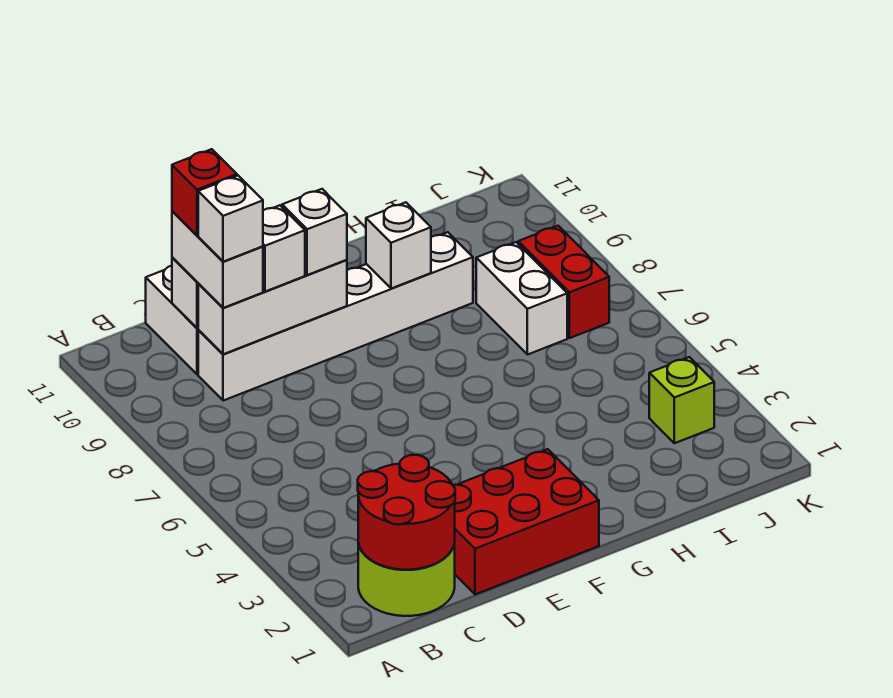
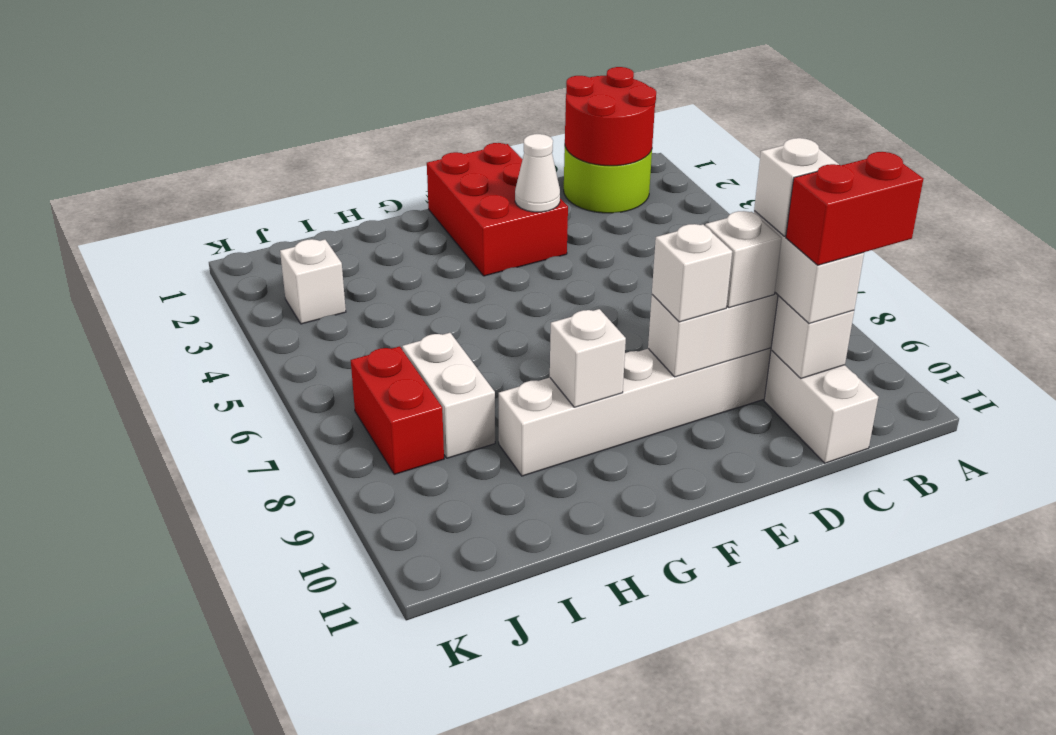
red 1x1 brick [172,149,237,235] -> red 1x2 brick [786,152,923,265]
red 2x3 brick [453,449,599,594] -> red 2x3 brick turned to [427,143,568,276]
none -> white 1x1 cone [515,134,560,212]
lime 1x1 brick [649,357,714,443] -> white 1x1 brick [280,239,346,324]

